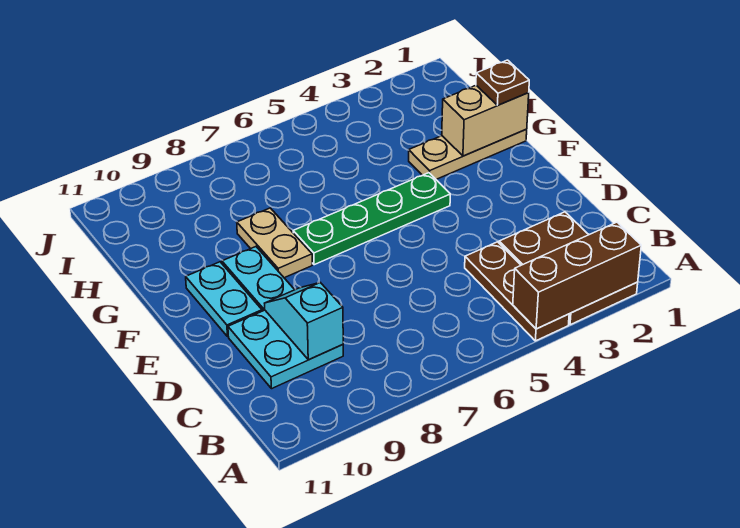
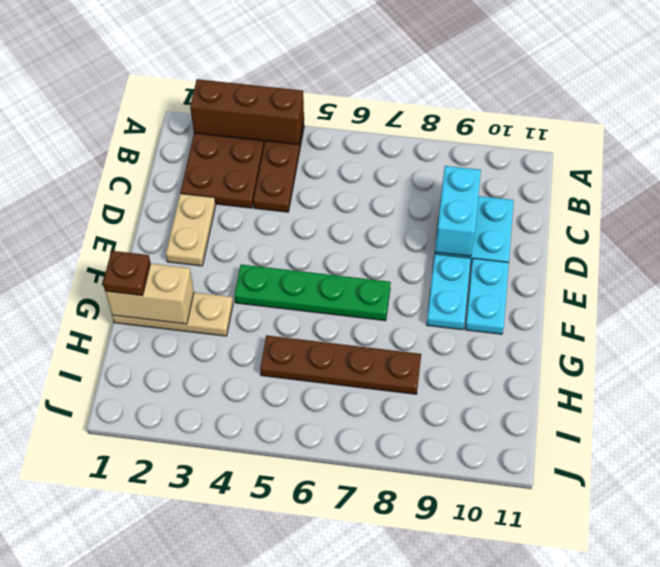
cyan 1x2 slope [265,283,343,360] -> cyan 1x2 brick [435,166,481,256]
tan 1x2 plate [237,208,312,278] -> tan 1x2 plate moved to [166,194,216,266]
none -> brown 1x4 plate [260,335,421,394]

